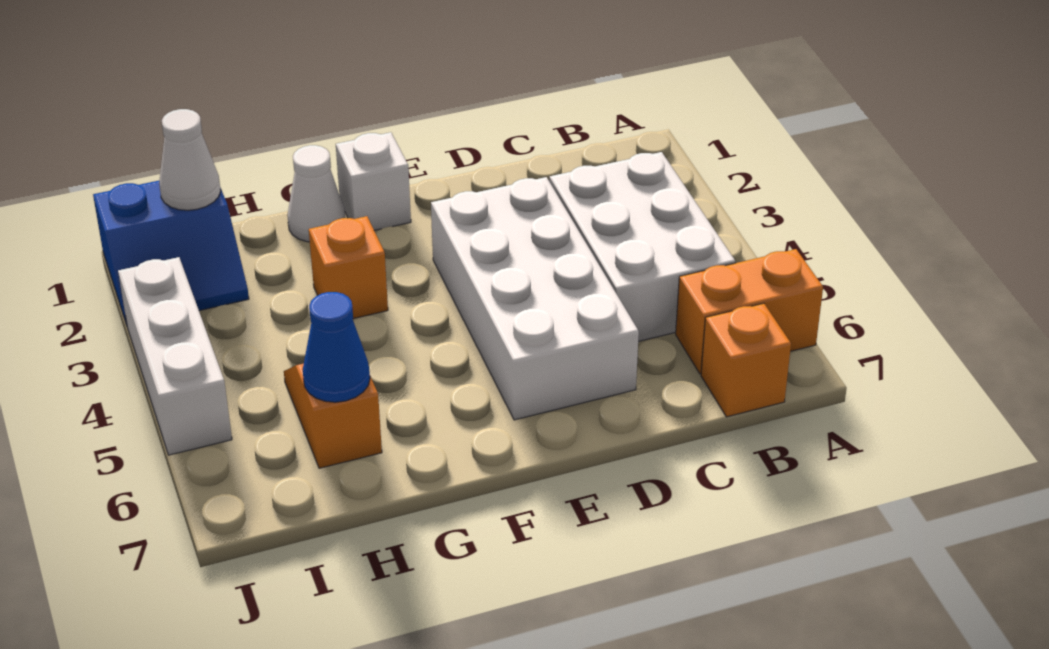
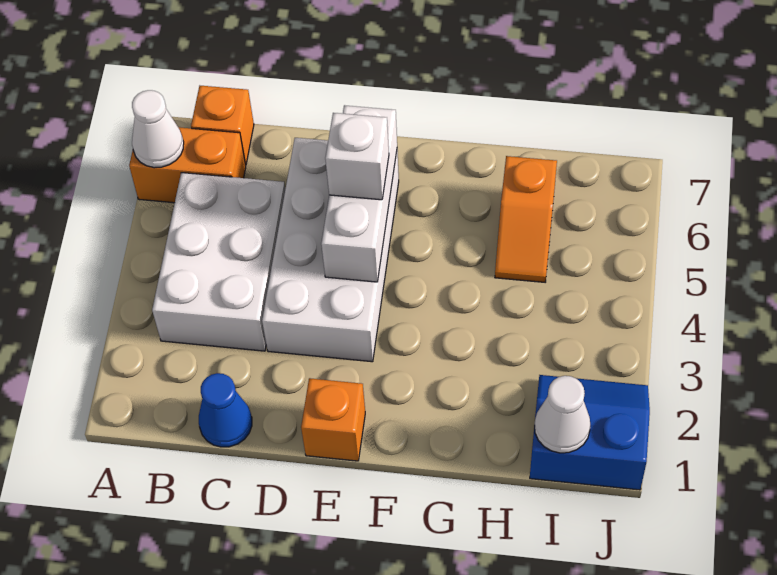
white 1x1 brick [336,132,411,230] -> white 1x1 brick moved to [325,113,389,200]
white 1x1 cone [287,145,346,242] -> white 1x1 cone moved to [132,90,184,168]
orange 1x1 brick [309,216,388,319] -> orange 1x1 brick moved to [301,378,365,461]
blue 1x1 cone [303,292,370,402] -> blue 1x1 cone moved to [199,373,252,447]
white 1x3 brick [118,257,232,455] -> white 1x3 brick moved to [321,105,397,282]

